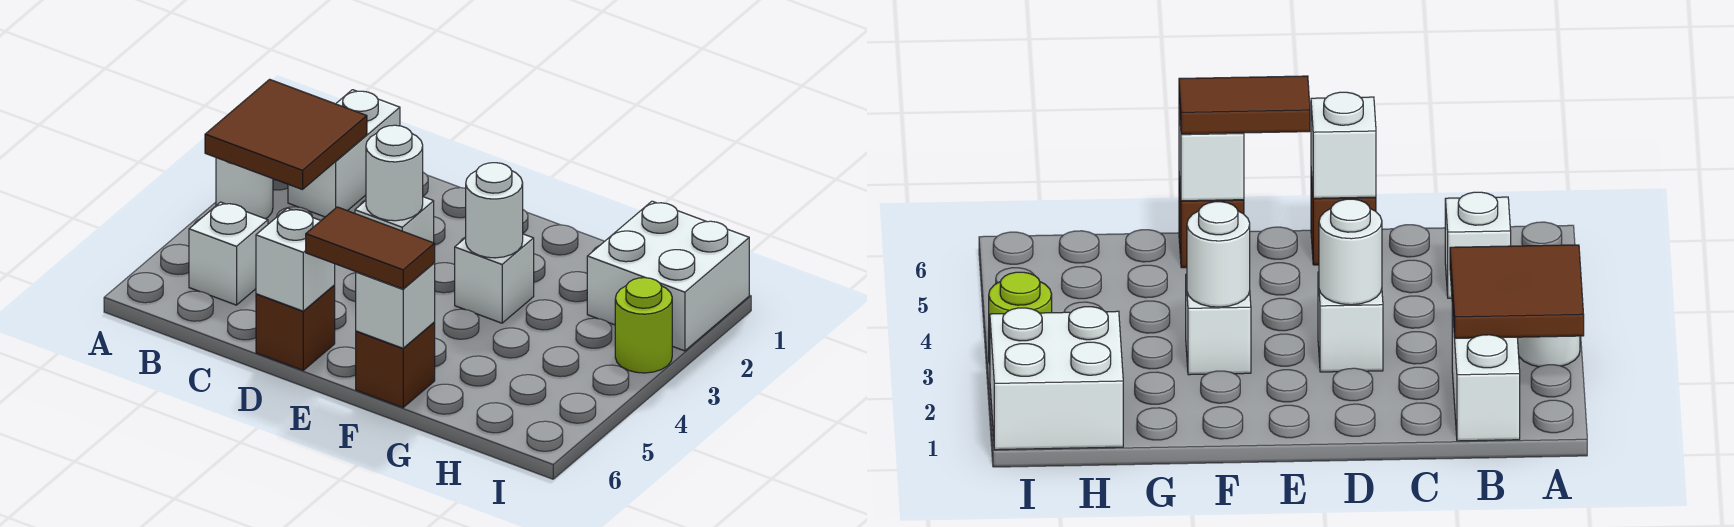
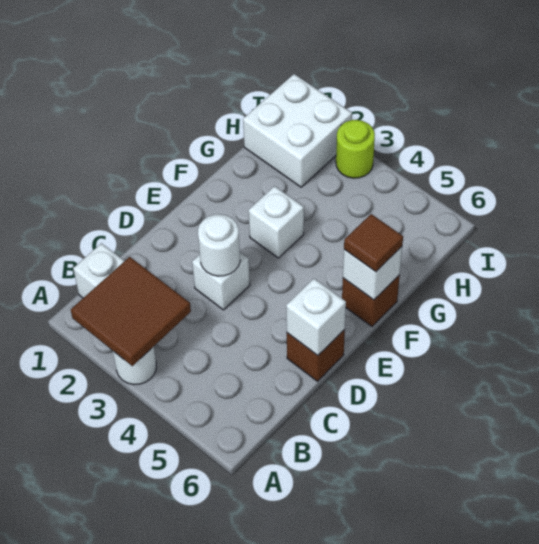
white 1x1 brick [189,202,268,305] -> none
brown 1x2 tile [306,207,435,289] -> brown 1x1 tile [344,214,403,272]
white 1x1 round brick [466,163,523,258] -> none

